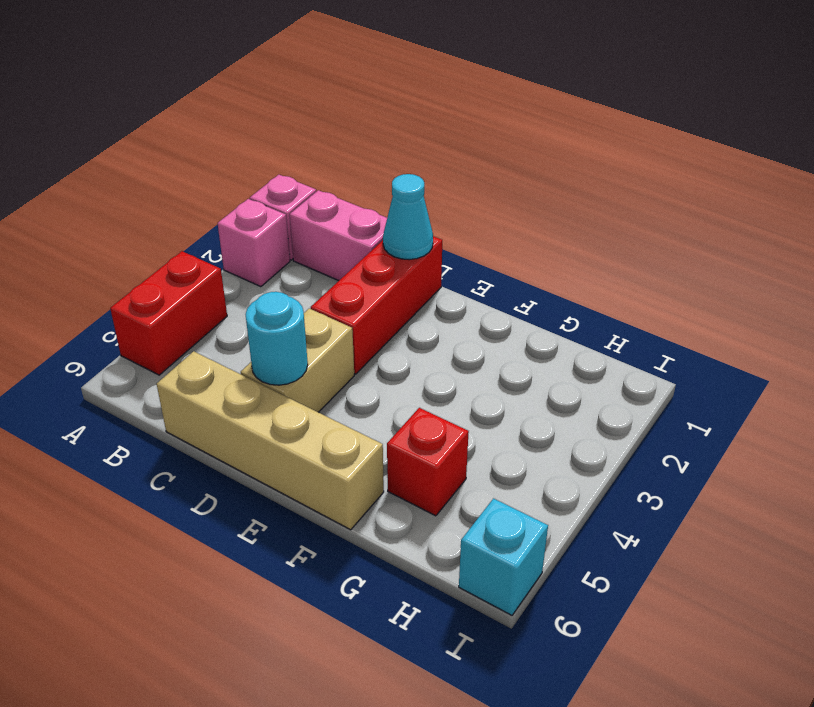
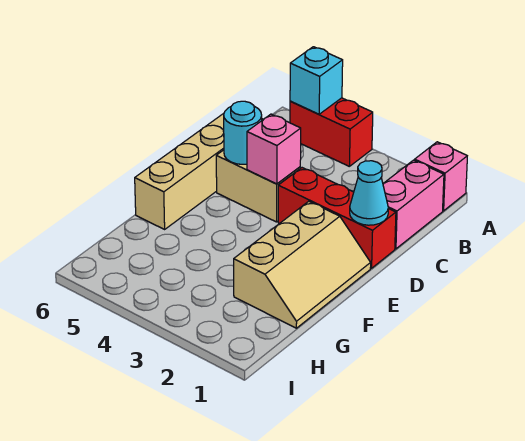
pink 1x1 brick [218,199,290,287] -> pink 1x1 brick moved to [247,114,301,184]
none -> tan 2x3 slope [234,201,371,328]
red 1x1 brick [387,408,469,516] -> none
cyan 1x1 brick [459,499,548,615] -> cyan 1x1 brick moved to [290,47,343,114]

